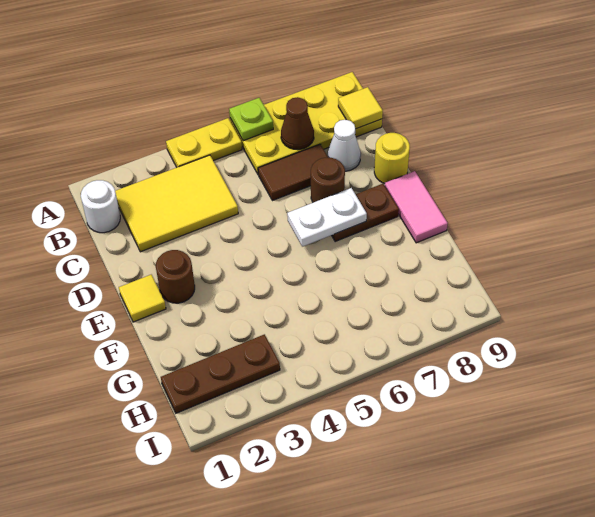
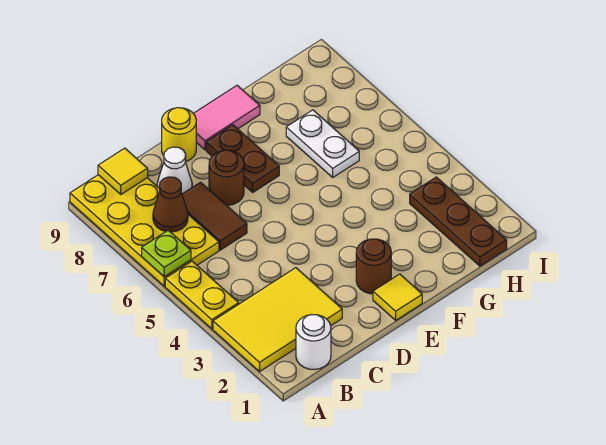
yellow 2x3 tile [115,155,238,252] -> yellow 2x3 tile turned to [213,268,342,371]
white 1x2 plate [287,188,367,247] -> white 1x2 plate moved to [286,110,359,177]

